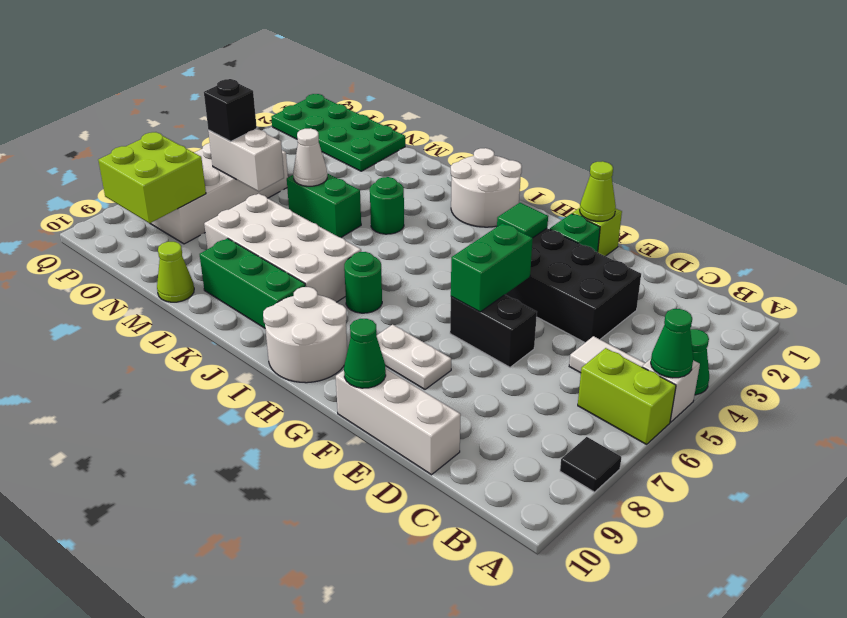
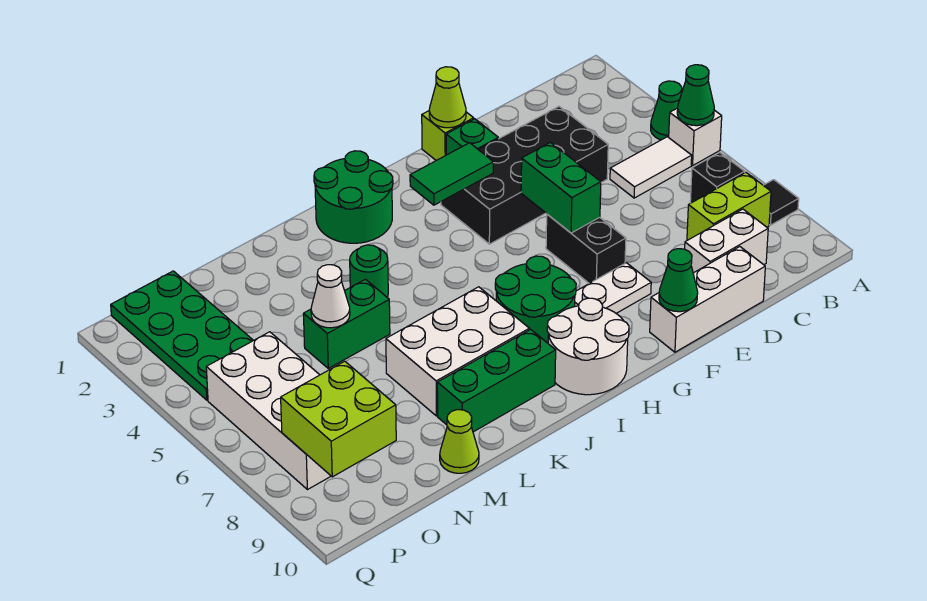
lime 1x2 brick [578,348,676,444] -> lime 1x2 brick moved to [687,173,771,240]
black 1x2 brick [450,295,537,367] -> black 1x2 brick turned to [546,214,626,283]
green 1x1 tile [497,203,548,238] -> green 1x2 tile [410,143,493,205]
white 2x2 round brick [451,148,522,227] -> green 2x2 round brick [314,151,393,243]
green 1x1 round brick [344,252,382,313] -> green 2x2 round brick [495,256,576,343]
white 2x4 brick [204,194,361,302] -> white 2x3 brick [386,287,529,416]
green 2x4 plate [271,94,405,171] -> green 2x4 plate turned to [111,271,253,400]
white 1x2 brick [208,129,284,191] -> white 1x2 brick moved to [685,209,768,273]
black 1x1 brick [204,79,257,141] -> black 1x1 brick moved to [690,153,745,203]

